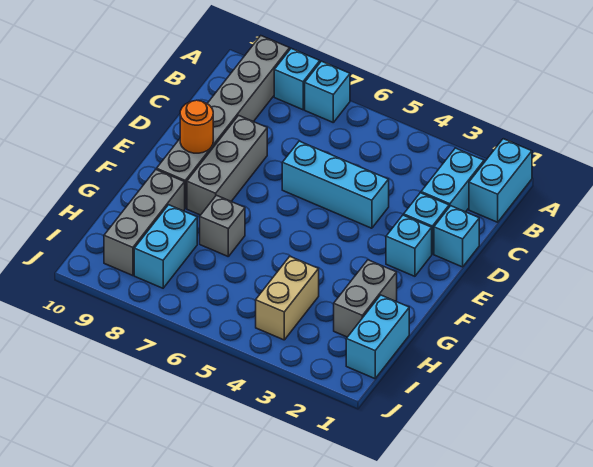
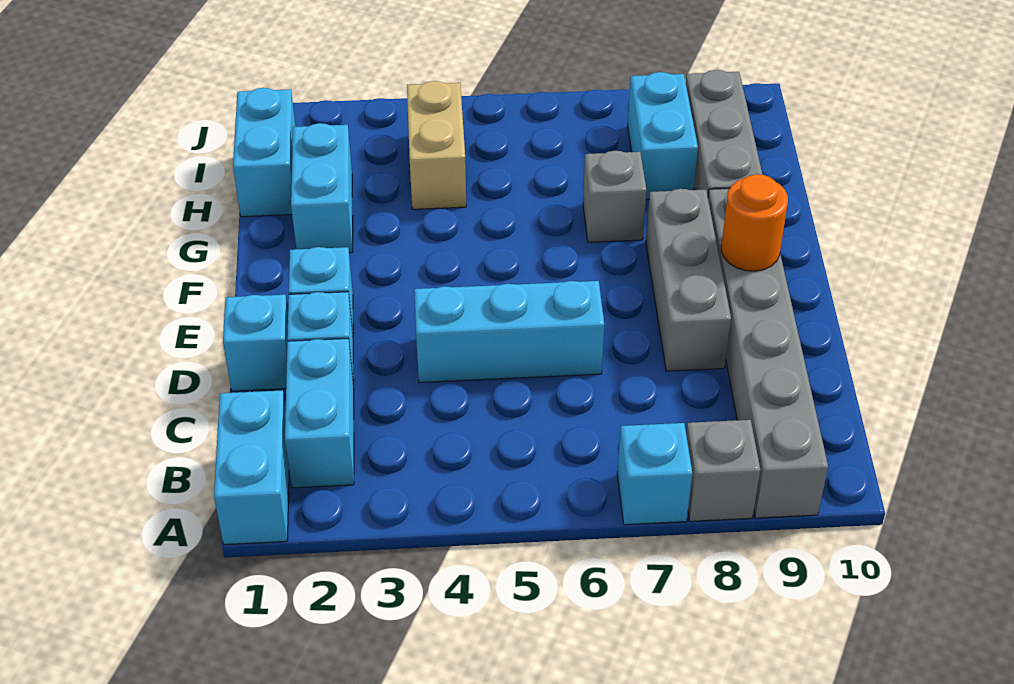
cyan 1x1 brick [274,48,320,110] -> grey 1x1 brick [686,420,760,521]
grey 1x2 brick [334,260,397,337] -> cyan 1x2 brick [291,123,353,253]

